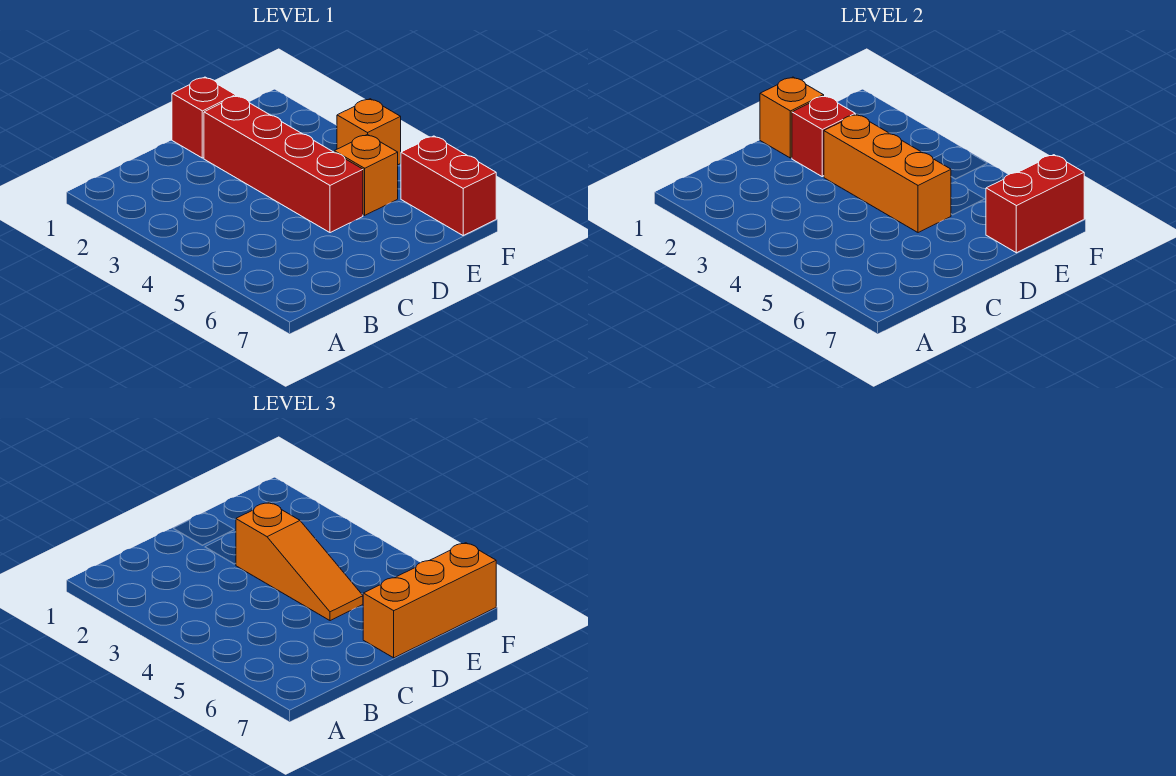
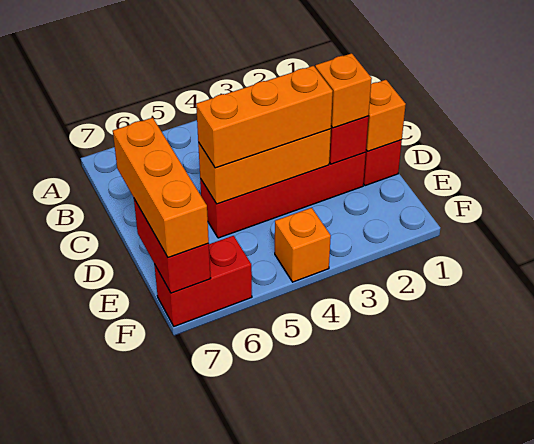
orange 1x3 slope [236,502,363,621] -> orange 1x3 brick [196,66,333,168]
orange 1x1 brick [334,134,398,215] -> orange 1x1 brick moved to [315,53,372,128]

